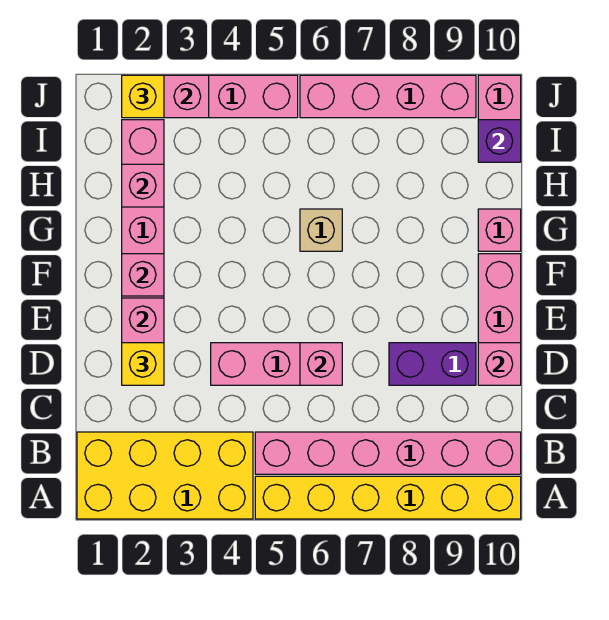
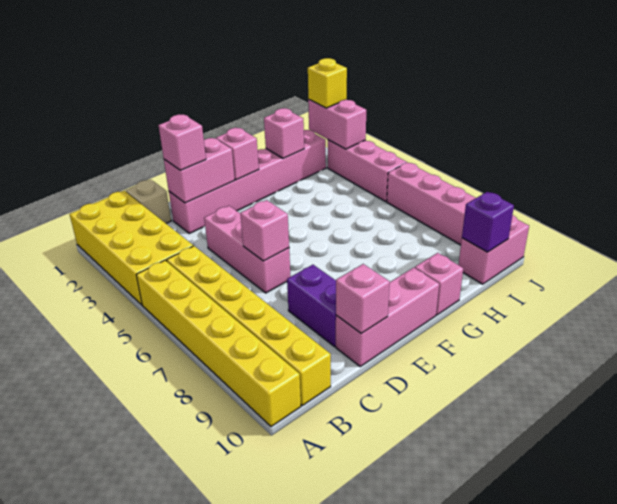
pink 1x6 brick [255,432,521,474] -> yellow 1x6 brick [167,246,331,406]
yellow 1x1 brick [122,343,164,385] -> pink 1x1 brick [158,115,206,170]
tan 1x1 brick [300,209,342,251] -> tan 1x1 brick moved to [126,180,171,223]

